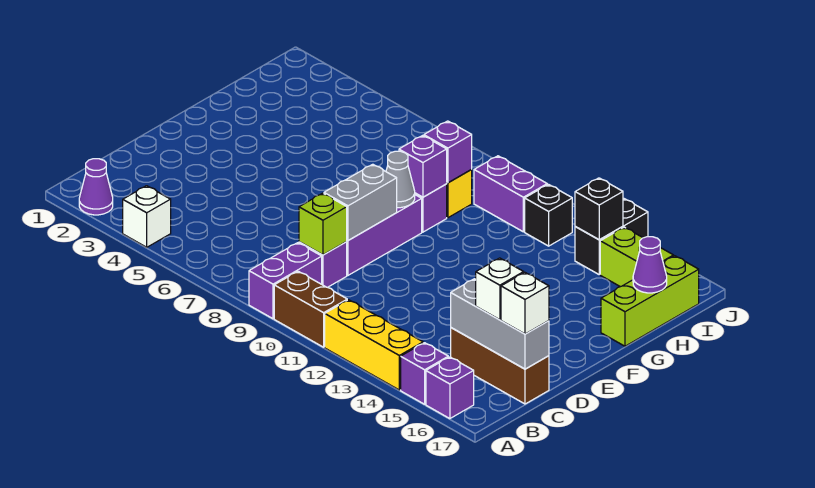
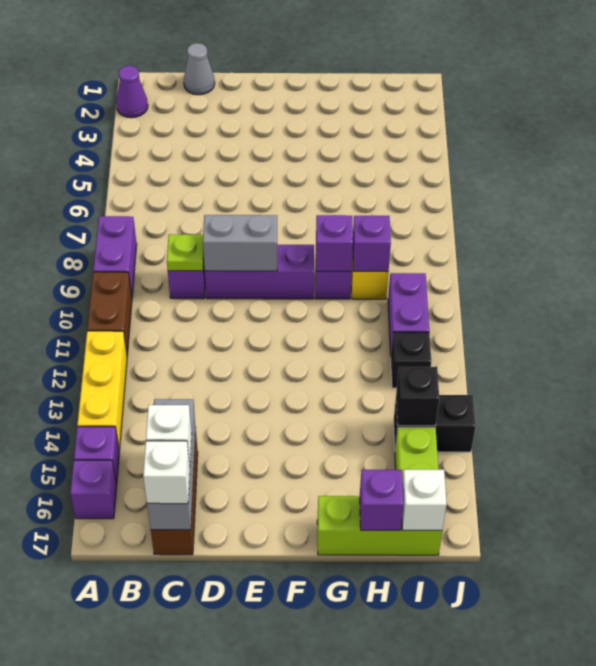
white 1x1 brick [123,186,171,247] -> white 1x1 brick moved to [402,470,447,530]
purple 1x2 brick [249,243,322,319] -> purple 1x2 brick turned to [93,216,137,295]
lime 1x1 brick [299,193,347,255] -> lime 1x1 plate [167,234,204,271]
grey 1x1 cone [386,151,415,208] -> grey 1x1 cone moved to [184,43,215,95]
purple 1x1 cone [633,237,667,293] -> purple 1x1 brick [360,470,404,530]

